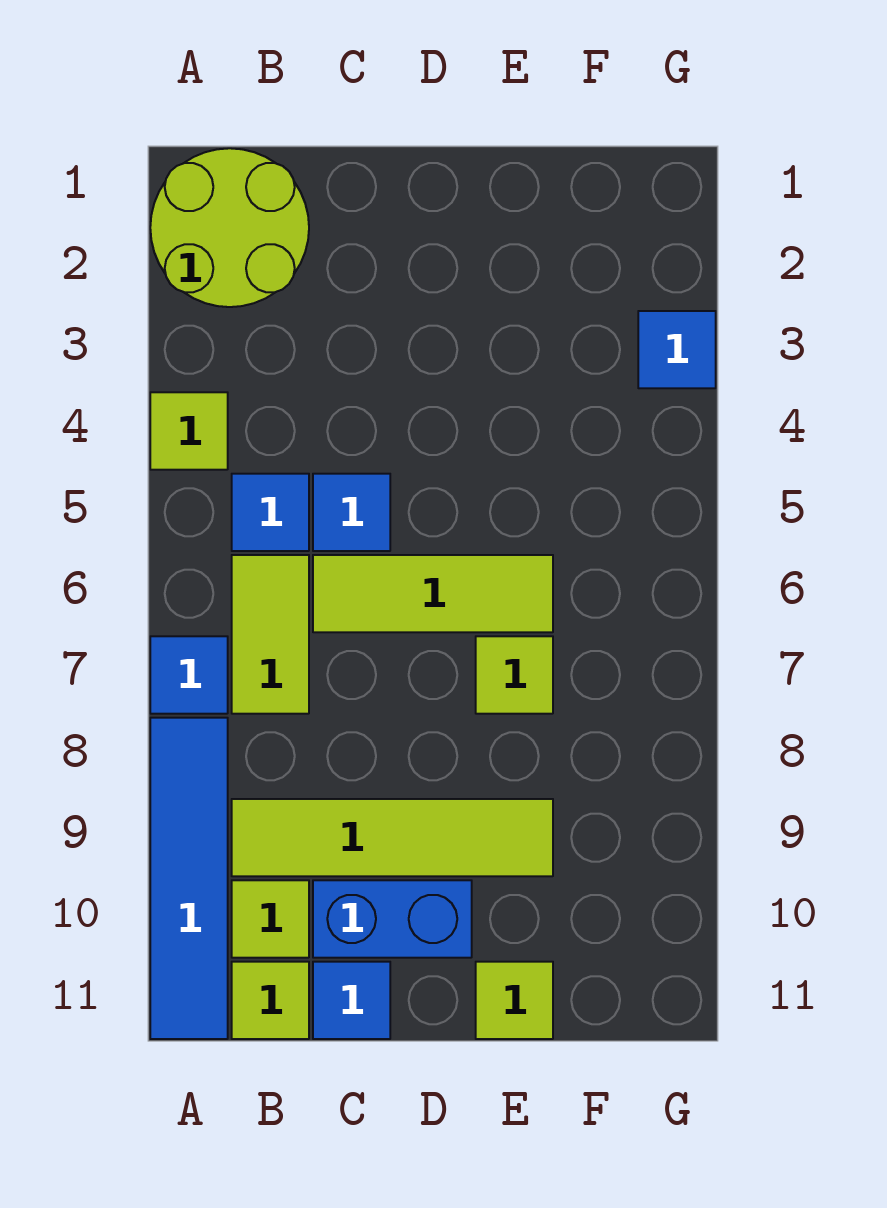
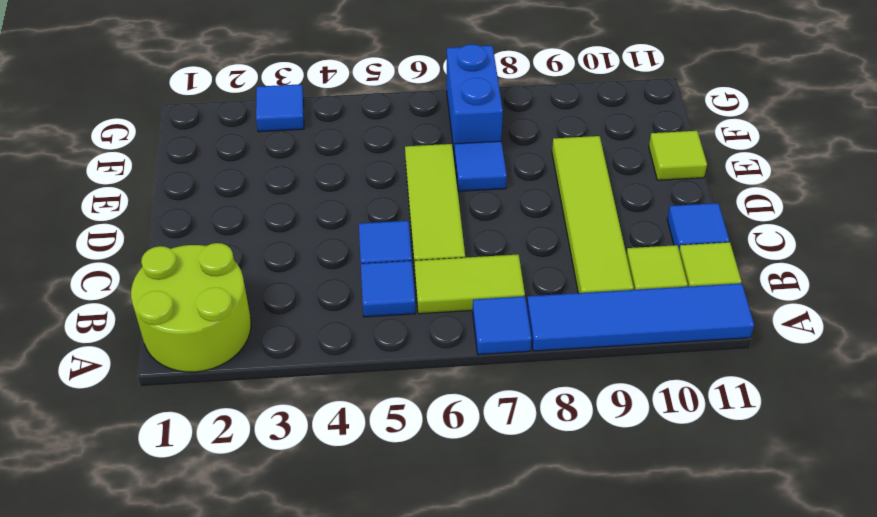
lime 1x1 tile [150,392,228,470] -> none
blue 1x2 brick [313,880,472,958] -> blue 1x2 brick moved to [447,44,503,150]
lime 1x1 tile [476,636,553,714] -> blue 1x1 tile [454,141,507,191]

